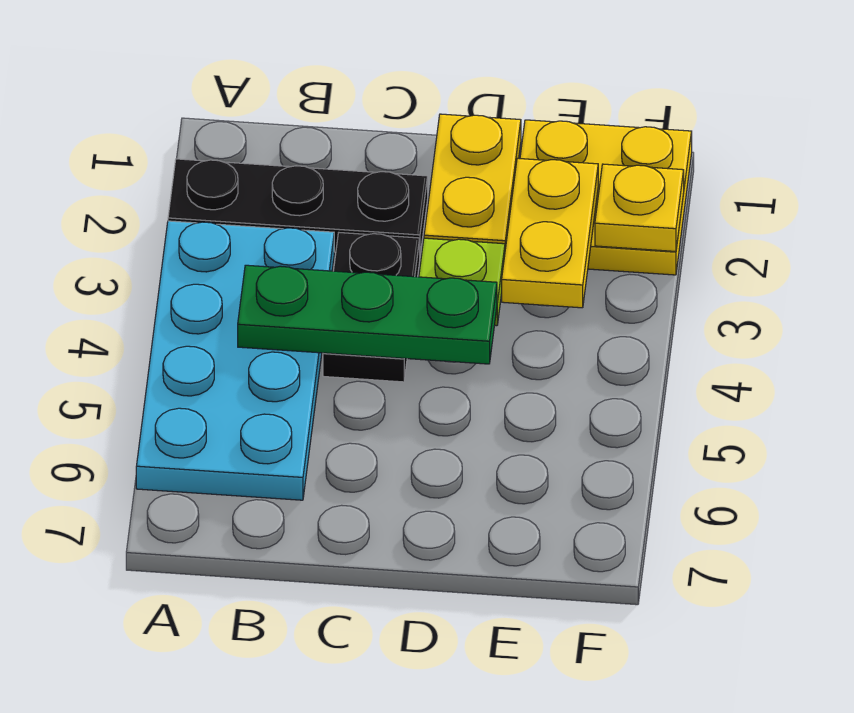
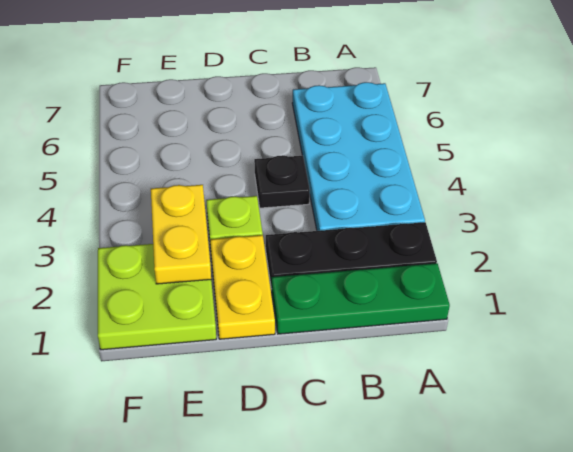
green 1x3 plate [238,265,497,364] -> green 1x3 plate moved to [272,263,450,334]
black 1x2 plate [323,233,420,382] -> black 1x1 plate [254,155,310,208]
yellow 2x2 plate [520,120,692,275] -> lime 2x2 plate [98,244,216,350]
yellow 1x1 plate [595,164,684,251] -> none

